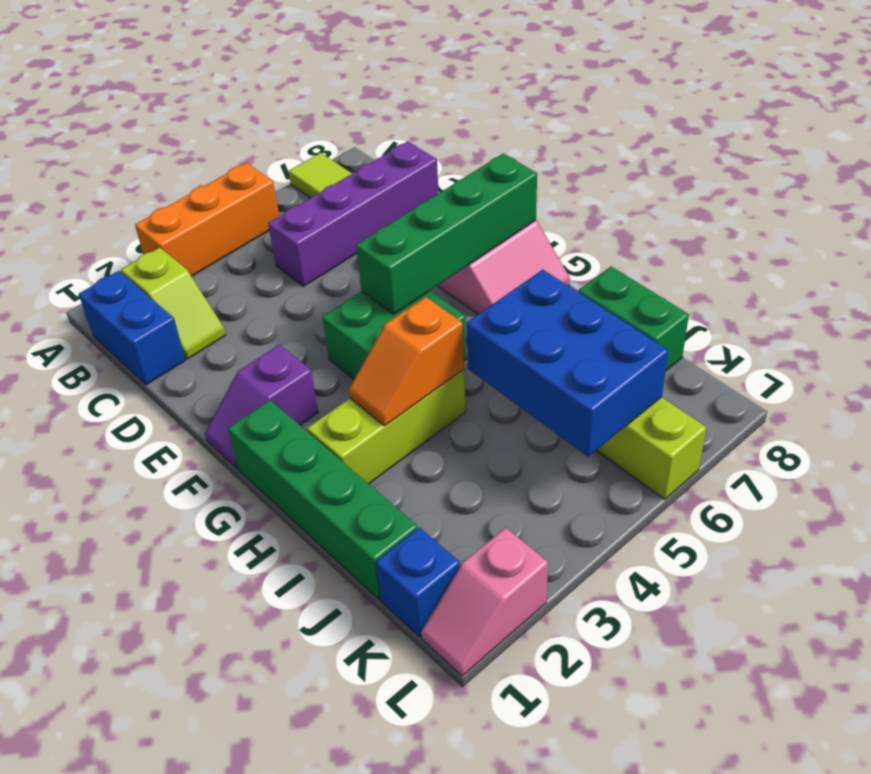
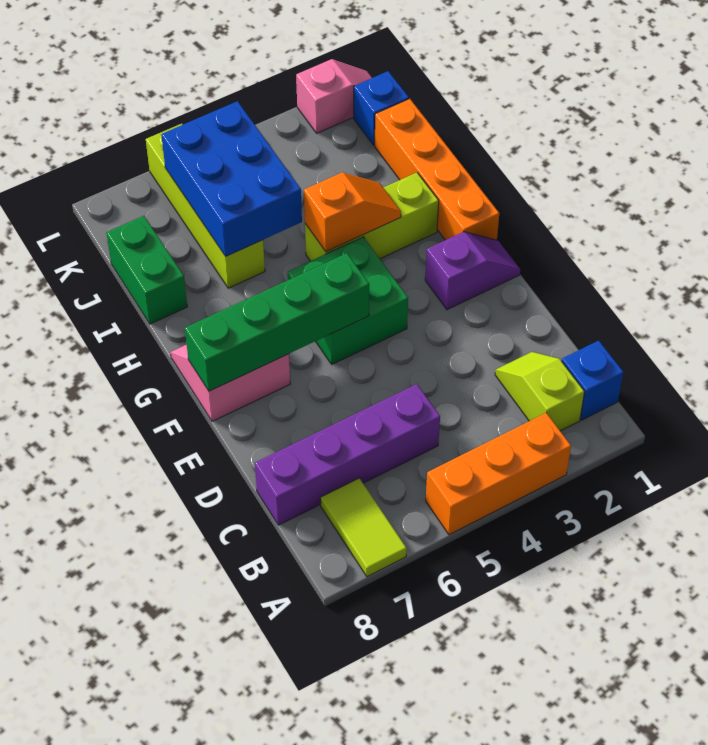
blue 1x2 brick [79,271,185,385] -> blue 1x1 brick [562,341,623,420]
green 1x4 brick [228,400,418,600] -> orange 1x4 brick [375,99,499,240]

